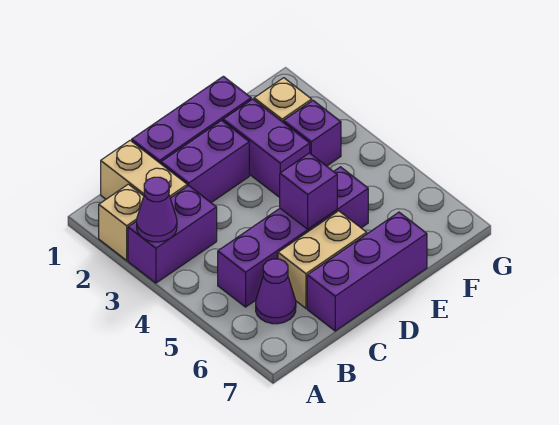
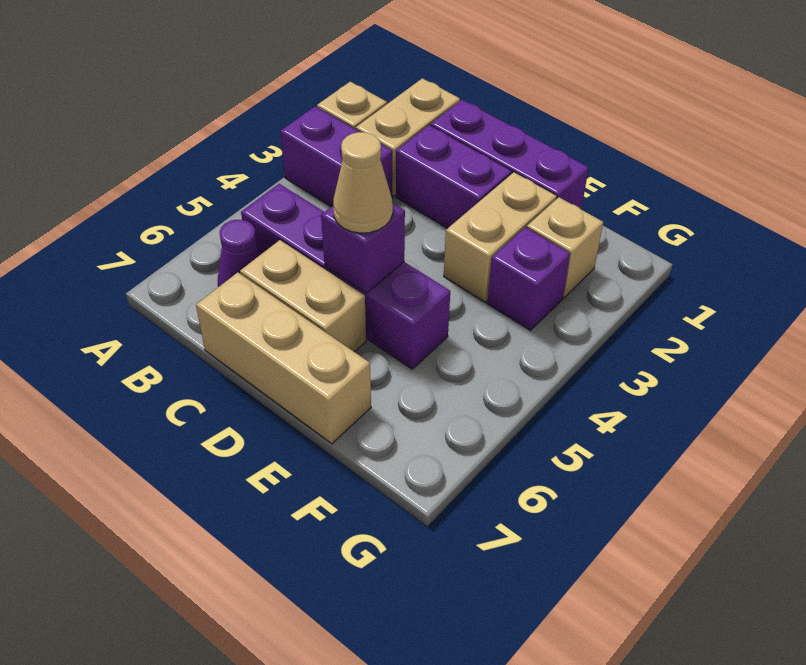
purple 1x1 cone [137,177,177,242] -> none
purple 1x3 brick [307,212,427,331] -> tan 1x3 brick [196,273,371,444]
none -> tan 1x1 cone [333,132,393,233]
purple 1x2 brick [223,99,310,198] -> tan 1x2 brick [444,172,557,302]

